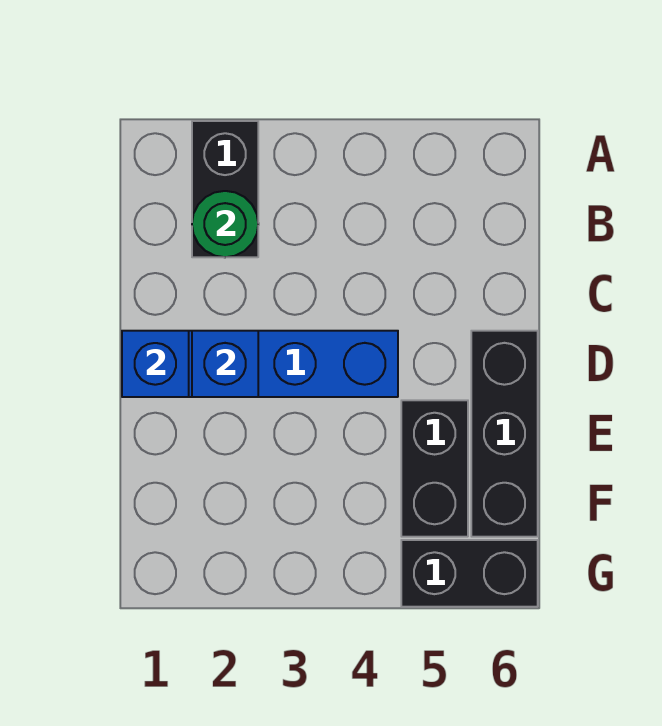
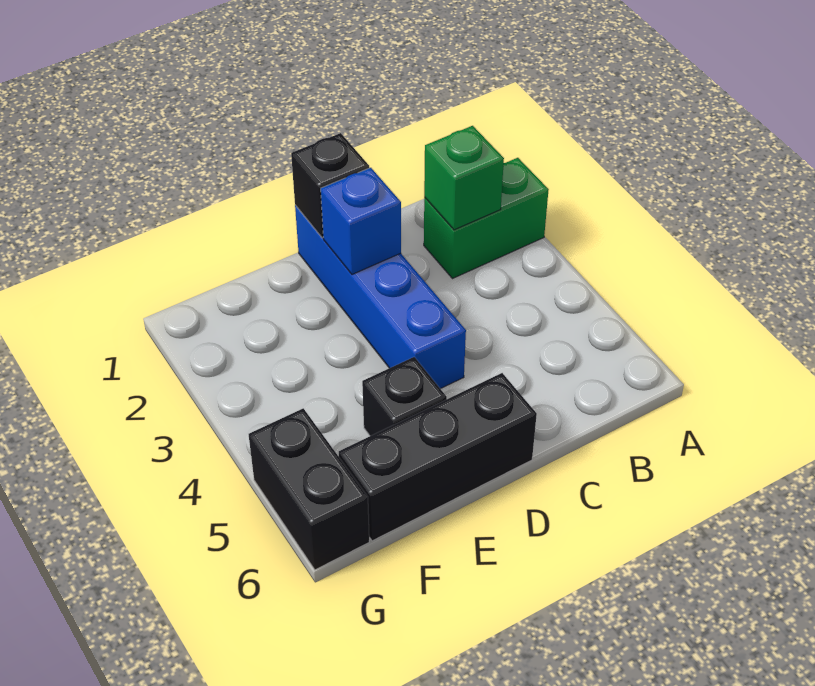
black 1x2 brick [192,121,258,257] -> green 1x2 brick [424,158,549,279]
green 1x1 round brick [192,191,258,257] -> green 1x1 brick [424,126,504,230]
blue 1x1 brick [122,331,189,397] -> black 1x1 brick [291,133,369,238]
black 1x2 brick [401,400,468,537] -> black 1x1 brick [362,357,447,436]

